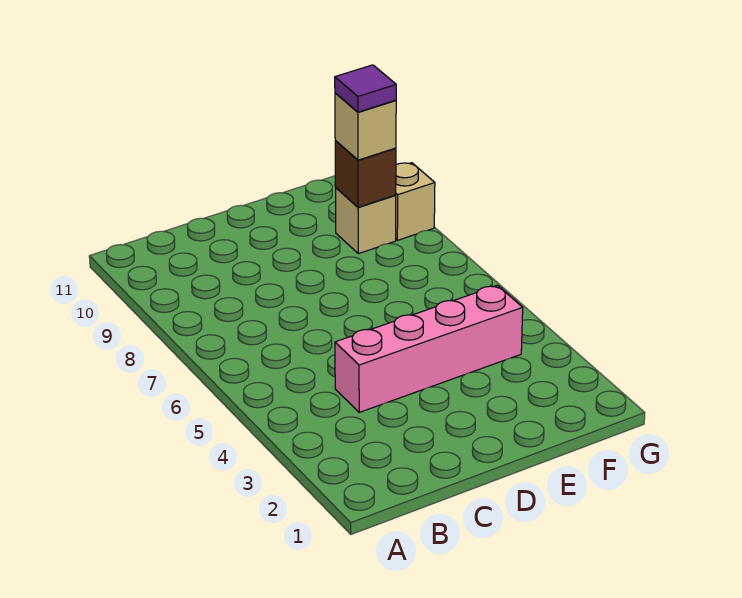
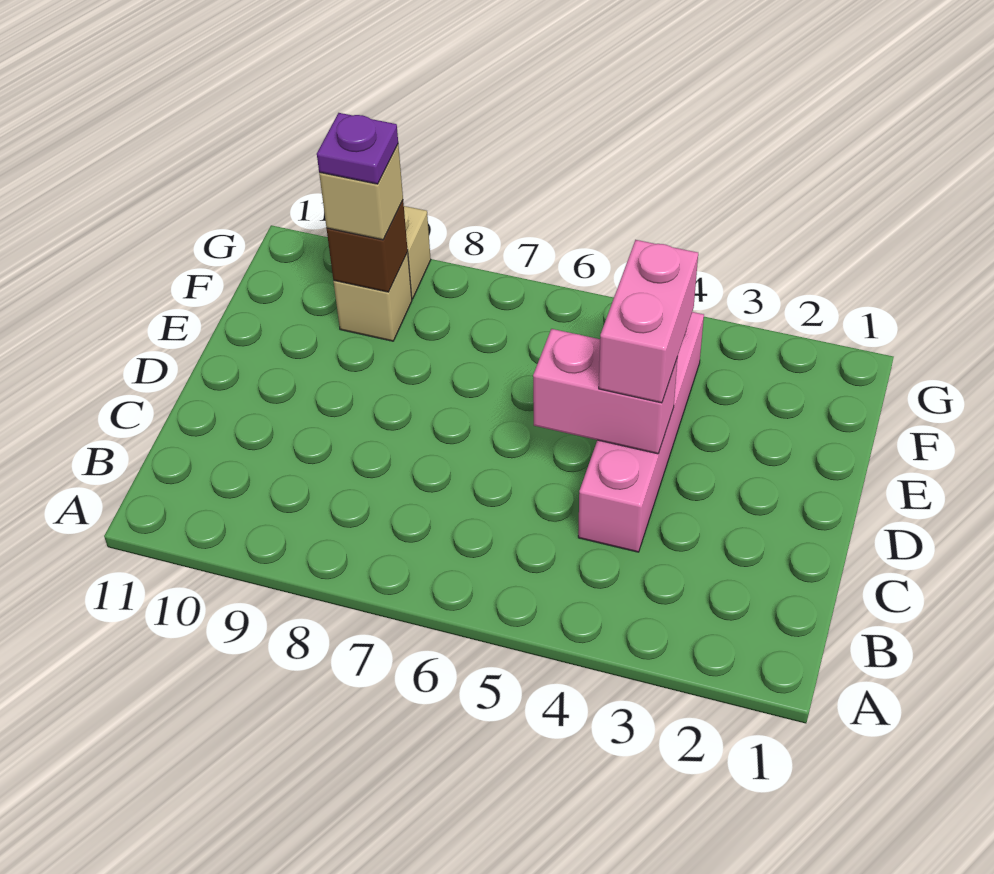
none -> pink 1x2 brick [533,329,678,454]
none -> pink 1x2 brick [599,240,698,403]
purple 1x1 tile [335,65,396,112] -> purple 1x1 plate [317,113,398,184]

